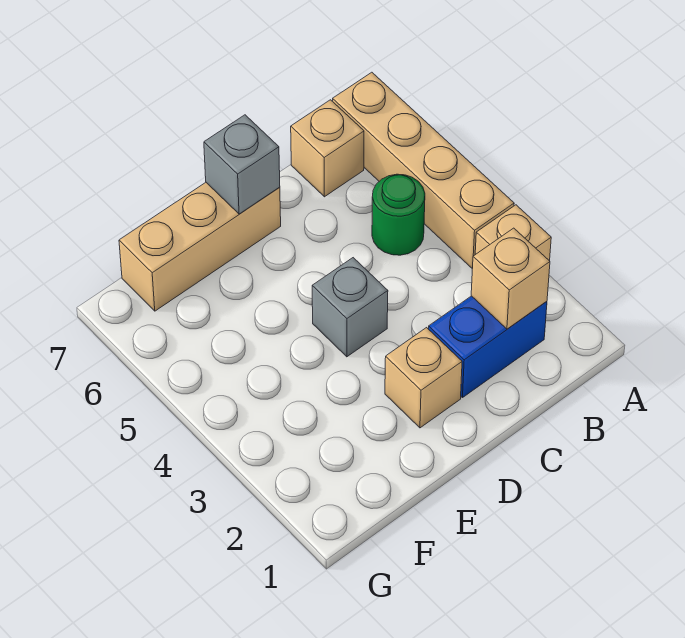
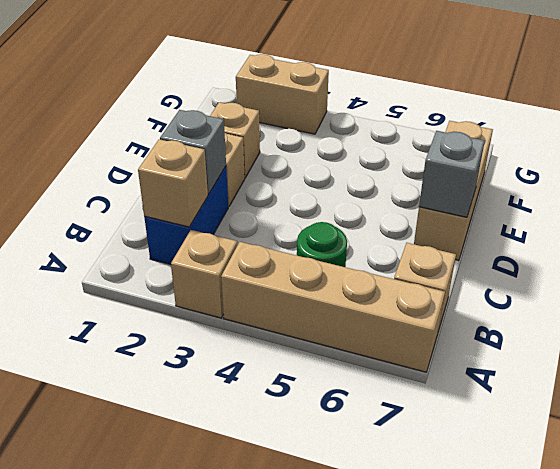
grey 1x1 brick [312,258,388,357] -> grey 1x1 brick moved to [160,110,226,194]
none -> tan 1x1 brick [210,102,260,178]
none -> tan 1x2 brick [236,54,329,134]

